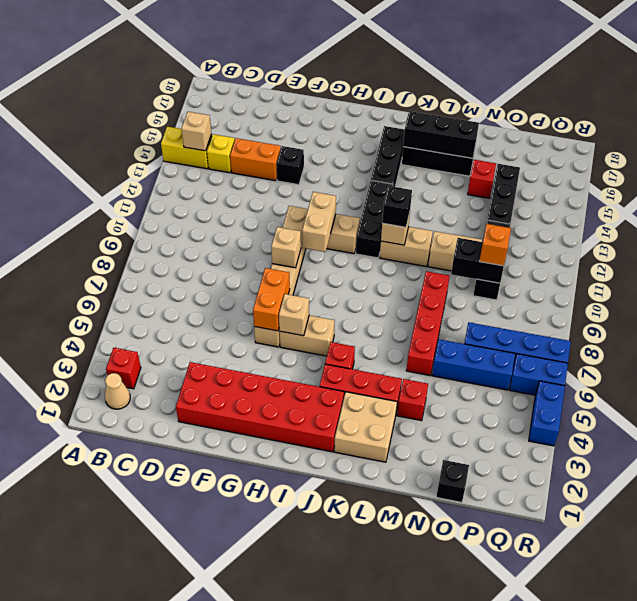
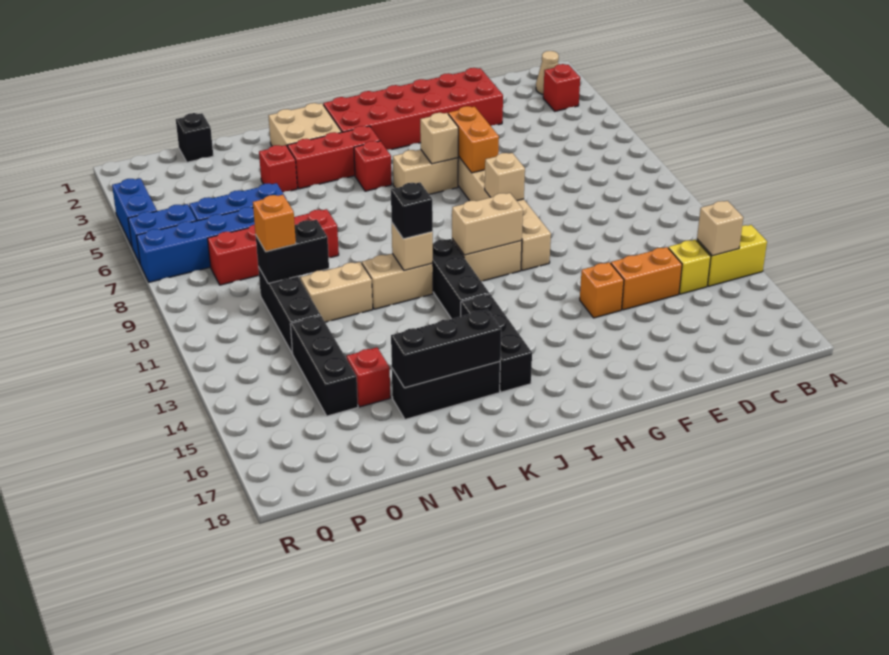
black 1x1 brick [277,146,304,185] -> orange 1x1 brick [580,262,624,318]
tan 1x2 brick [302,192,336,252] -> tan 1x2 brick turned to [452,193,523,255]
red 1x4 brick [406,271,449,375] -> red 1x4 brick turned to [208,209,339,285]

